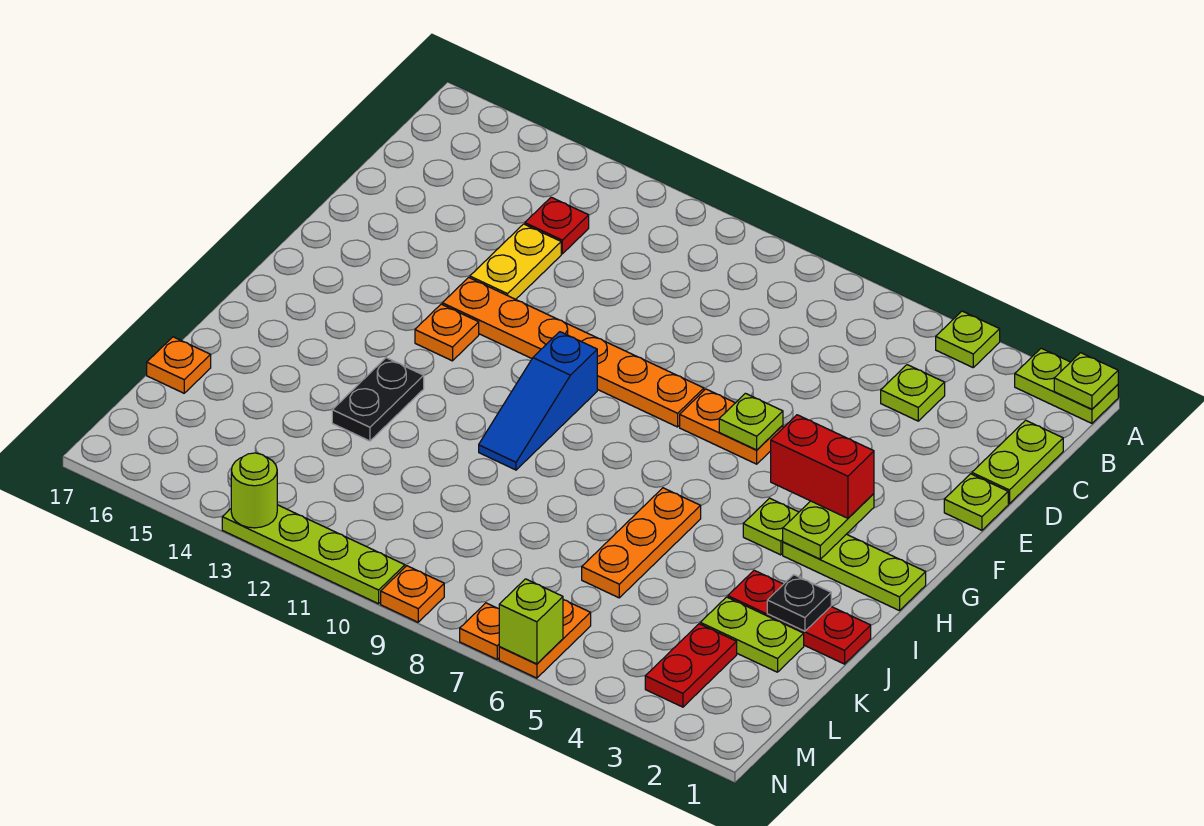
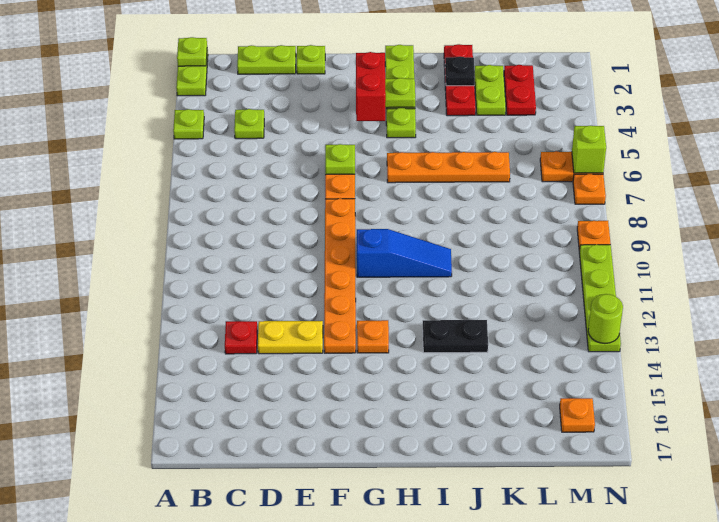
orange 1x3 plate [582,488,701,598] -> orange 1x4 plate [387,152,510,183]
orange 1x1 plate [147,337,211,393] -> orange 1x1 plate moved to [560,398,595,432]
red 1x2 plate [645,624,737,707] -> red 1x2 plate turned to [504,65,536,115]

